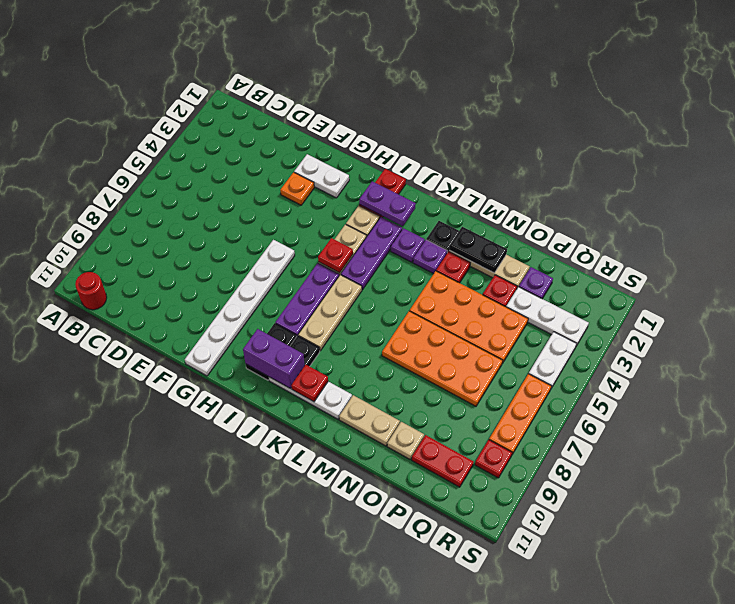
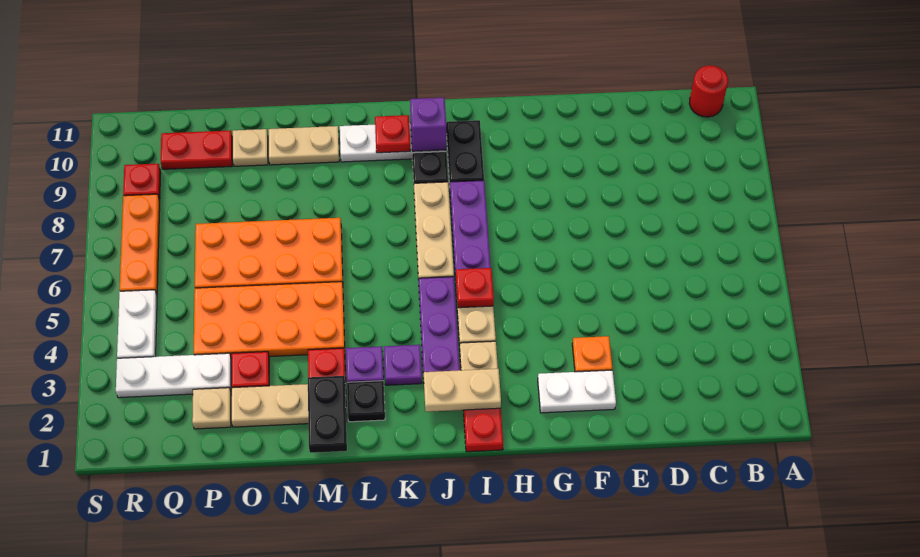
white 1x6 plate [185,240,295,376] -> none
purple 1x2 plate [359,181,416,226] -> tan 1x2 plate [423,369,501,412]
purple 1x2 brick [243,329,305,389] -> purple 1x1 brick [410,98,446,151]
black 1x2 plate [449,227,507,273] -> black 1x2 plate turned to [308,376,347,453]
purple 1x1 plate [519,267,553,299] -> tan 1x1 plate [192,388,231,429]

